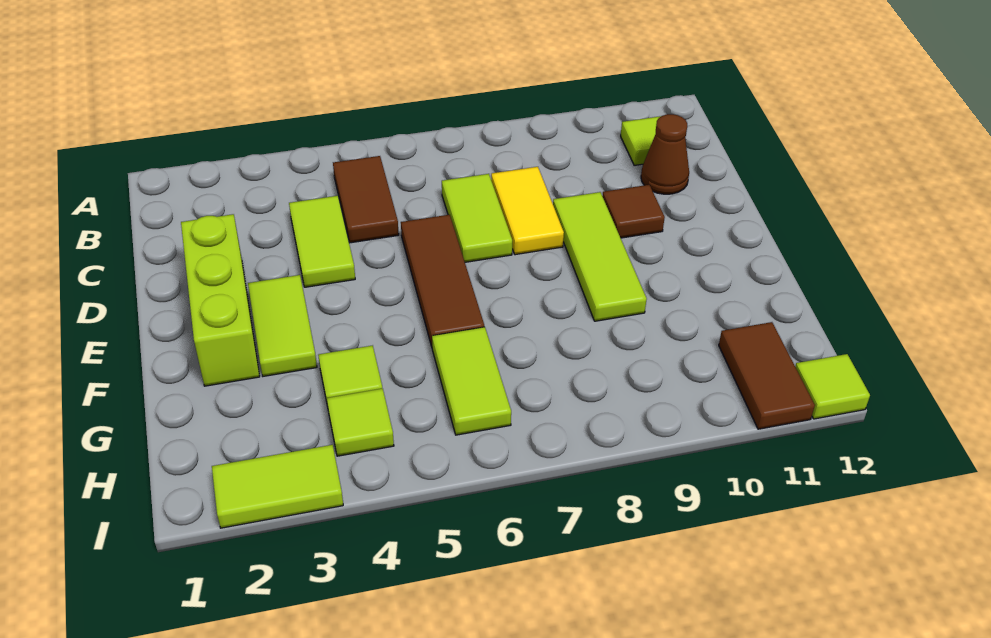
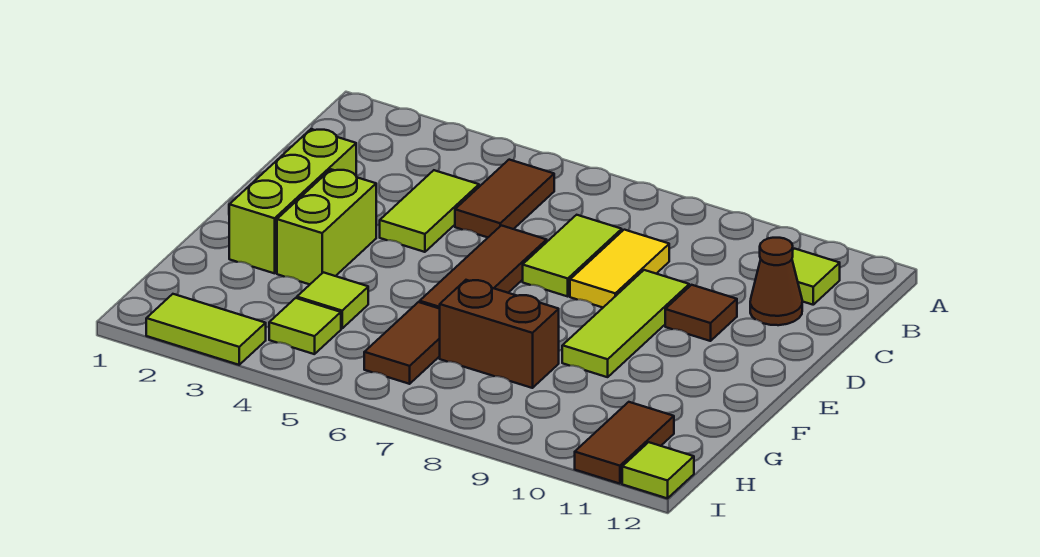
lime 1x2 tile [248,275,317,376] -> lime 1x2 brick [277,169,376,284]
lime 1x2 tile [432,327,511,435] -> brown 1x2 tile [364,302,440,384]
none -> brown 1x2 brick [440,280,559,388]

